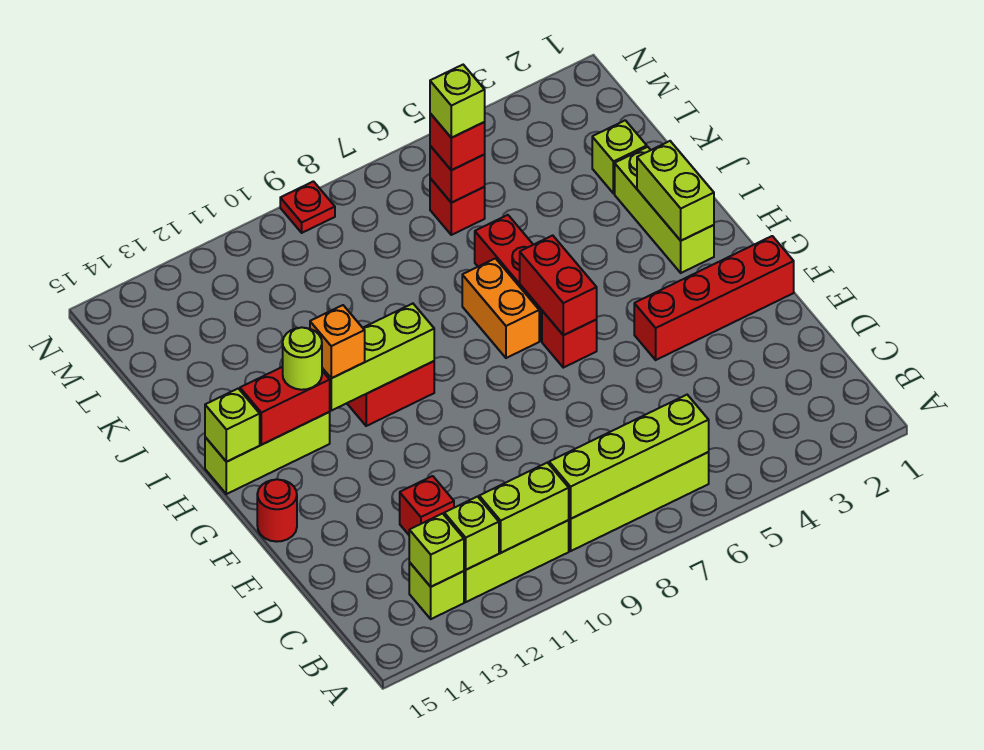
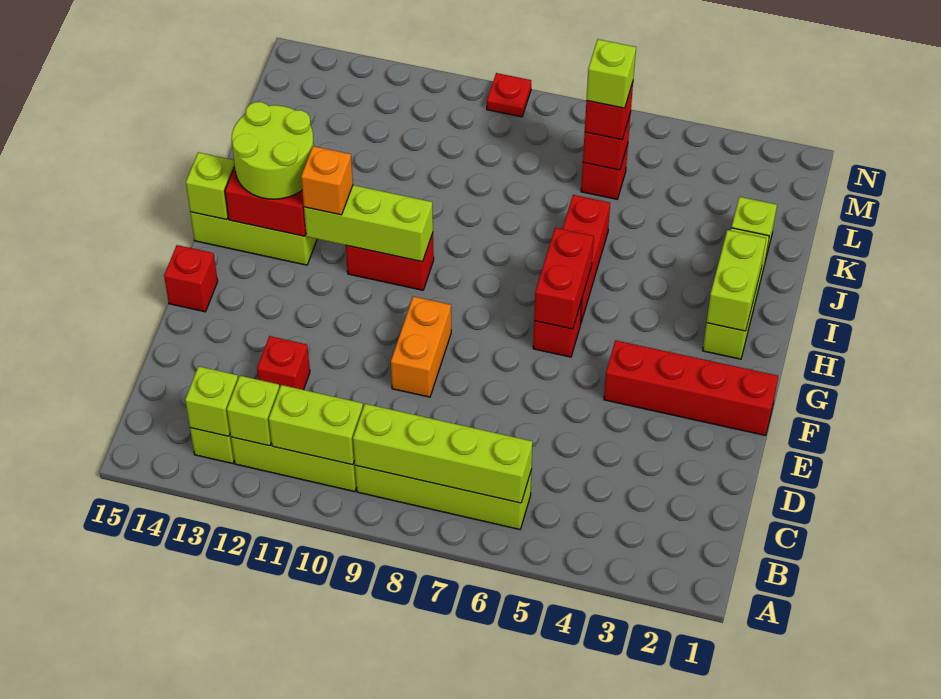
red 1x1 round brick [257,479,297,542] -> red 1x1 brick [164,245,218,312]
orange 1x2 brick [462,258,539,358] -> orange 1x2 brick moved to [391,296,451,397]
lime 1x1 round brick [283,327,322,390] -> lime 2x2 round brick [231,102,314,199]

